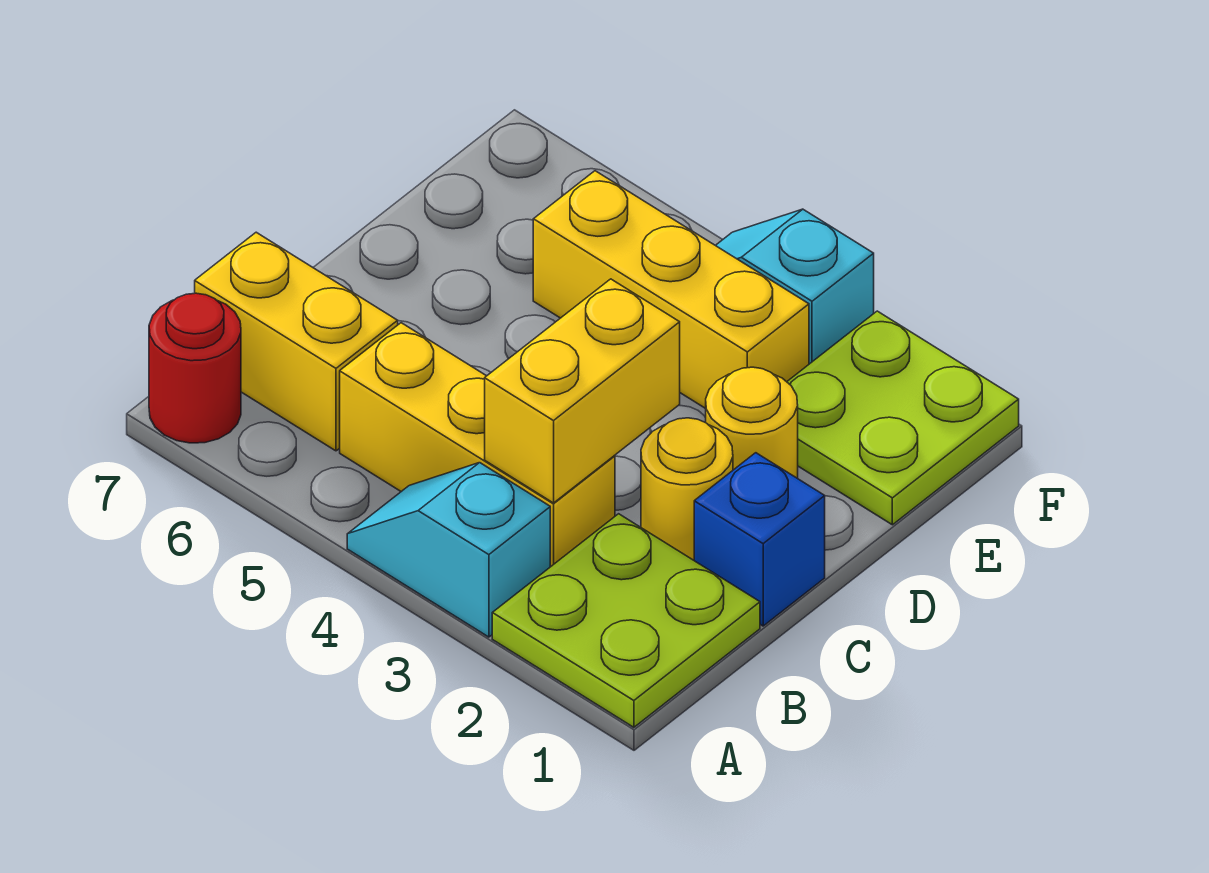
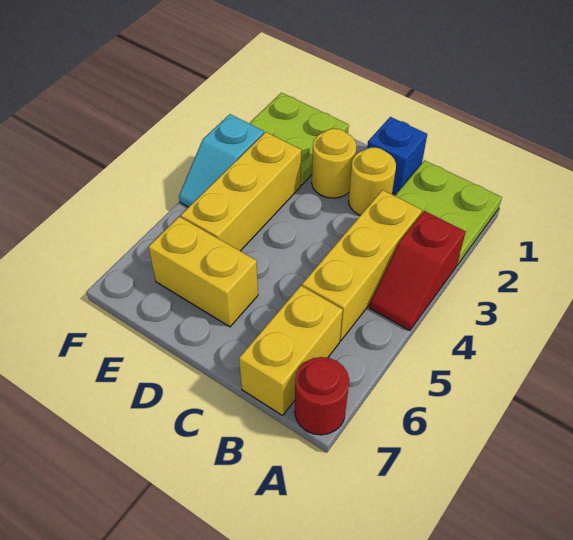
cyan 1x2 slope [347,463,550,637] -> red 1x2 slope [369,211,466,331]
yellow 1x2 brick [485,279,680,503] -> yellow 1x2 brick moved to [149,217,258,327]

